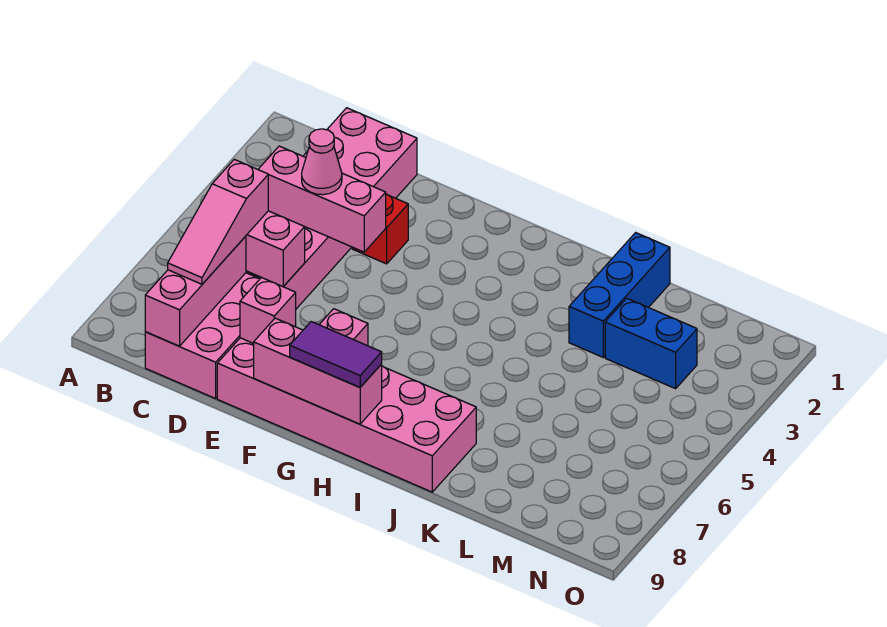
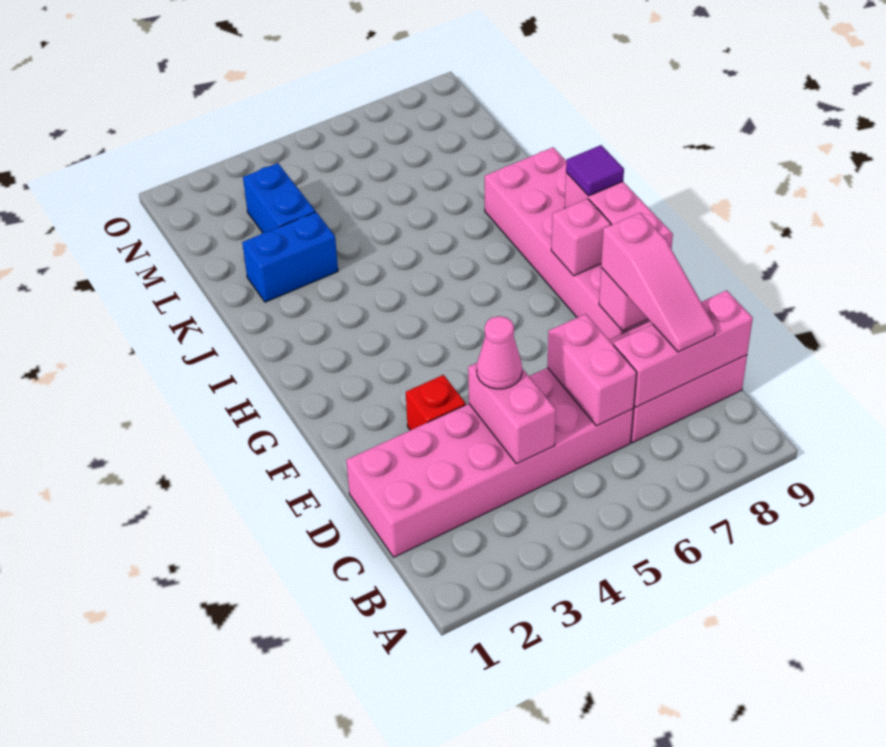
pink 1x3 brick [258,146,386,252] -> pink 1x2 brick [468,363,556,464]
pink 1x3 slope [168,159,268,284] -> pink 1x3 slope turned to [601,213,716,352]
purple 1x2 tile [290,322,382,387] -> purple 1x1 tile [566,145,624,196]
blue 1x3 brick [569,233,670,357] -> blue 1x2 brick [242,212,338,302]

